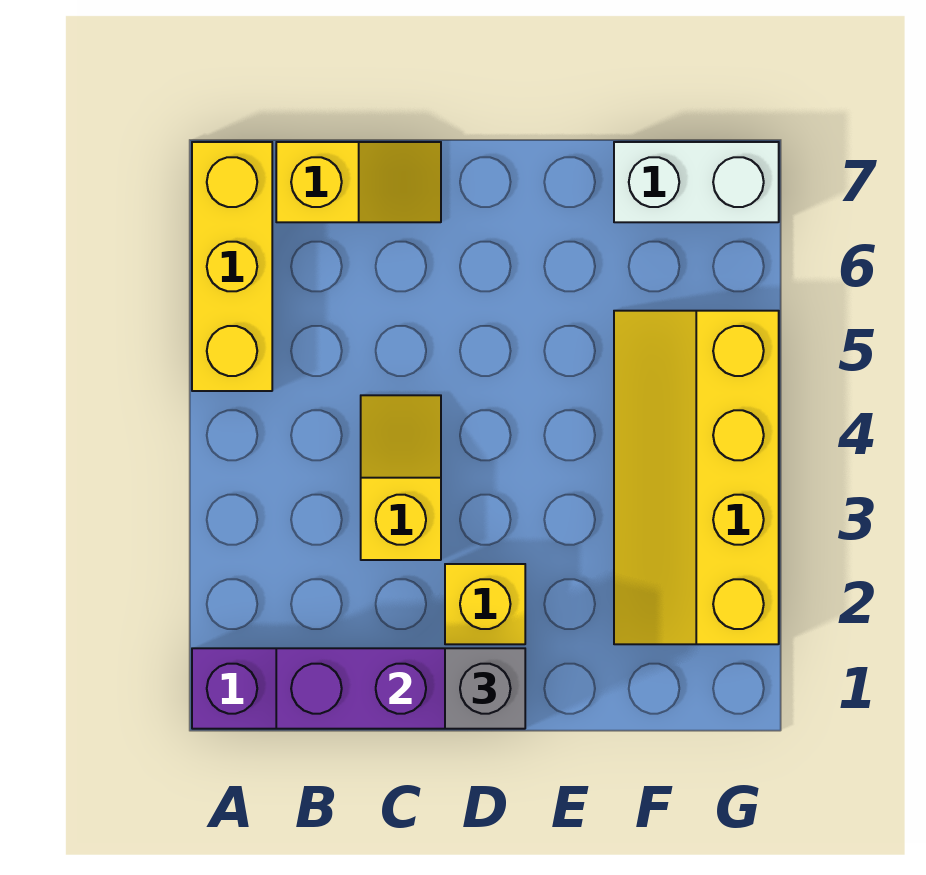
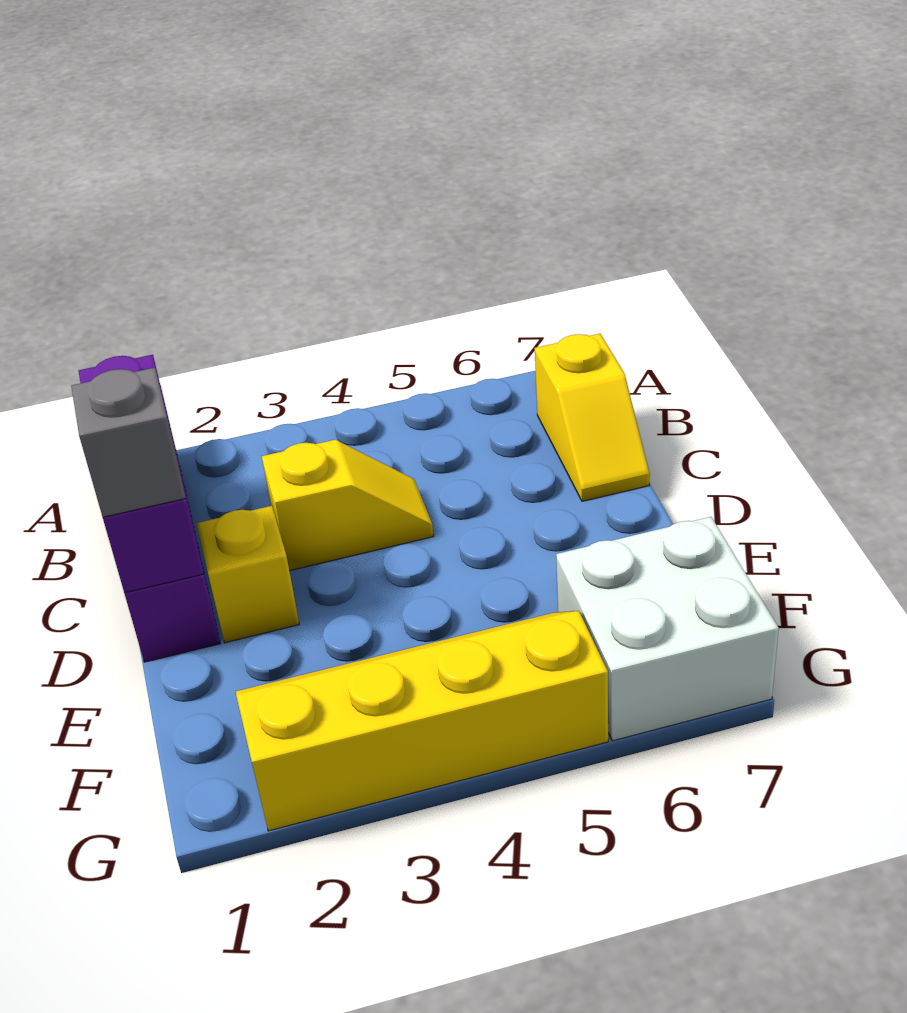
yellow 1x3 brick [192,142,272,391] -> none
white 1x2 brick [614,142,779,222] -> white 2x2 brick [556,517,779,741]

